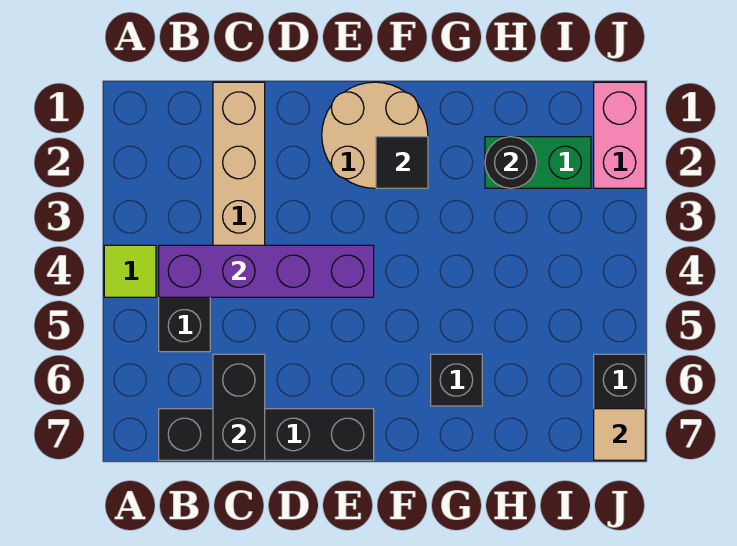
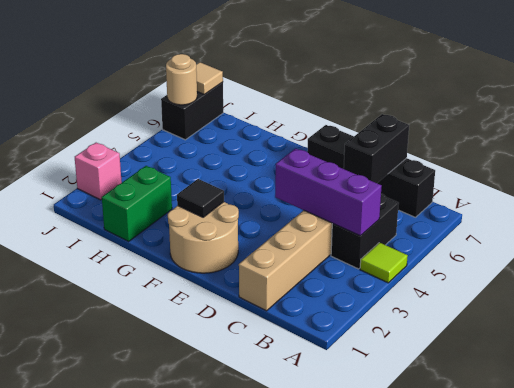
purple 1x4 brick [159,245,374,297] -> purple 1x3 brick [275,148,382,236]
black 1x1 brick [431,354,482,406] -> none
green 1x2 brick [485,137,591,188] -> green 1x2 brick turned to [102,166,172,241]
black 1x1 round brick [485,137,537,188] -> none
pink 1x2 brick [594,82,645,188] -> pink 1x1 brick [75,143,122,200]
none -> tan 1x1 round brick [166,54,197,105]

